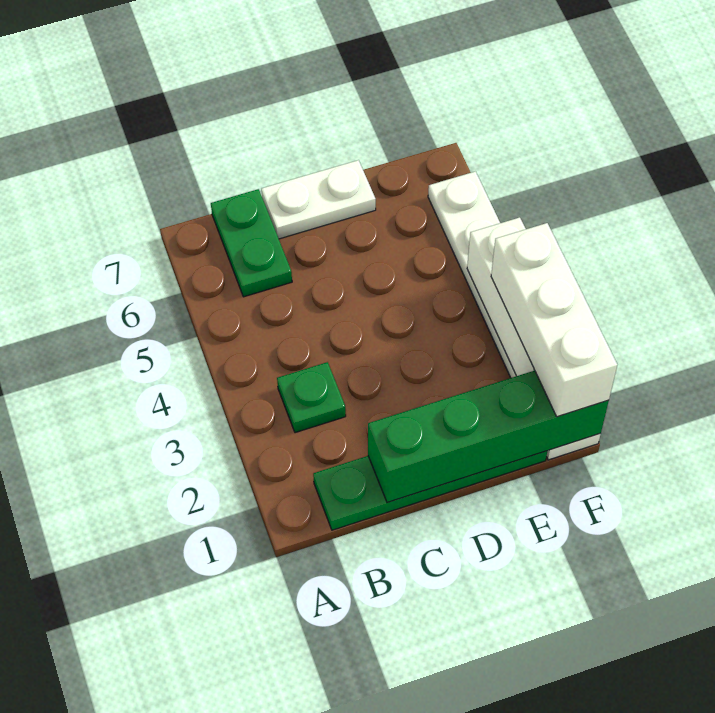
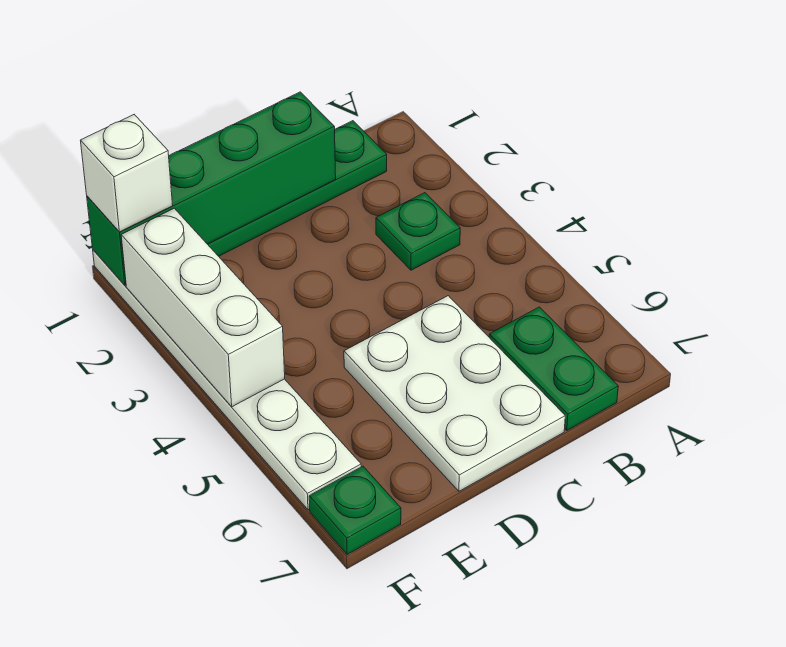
white 1x2 plate [261,160,376,239] -> white 2x3 plate [344,296,565,491]
white 1x3 brick [491,223,617,417] -> white 1x1 brick [80,115,173,232]
none -> green 1x1 plate [309,466,401,554]

